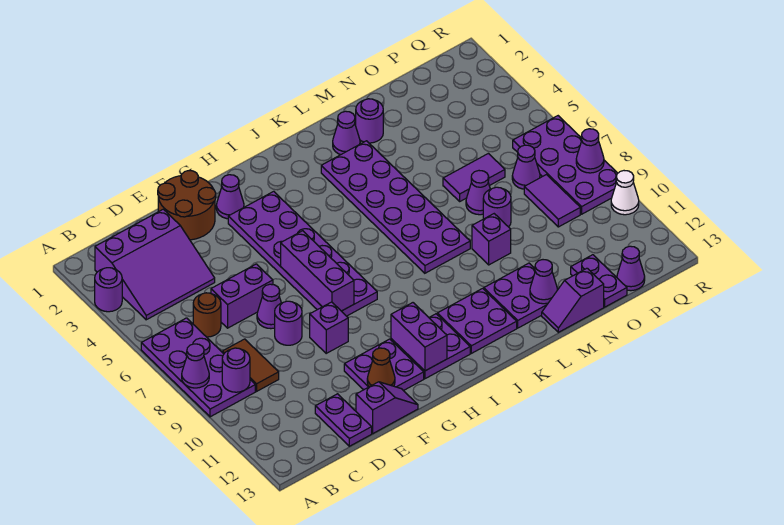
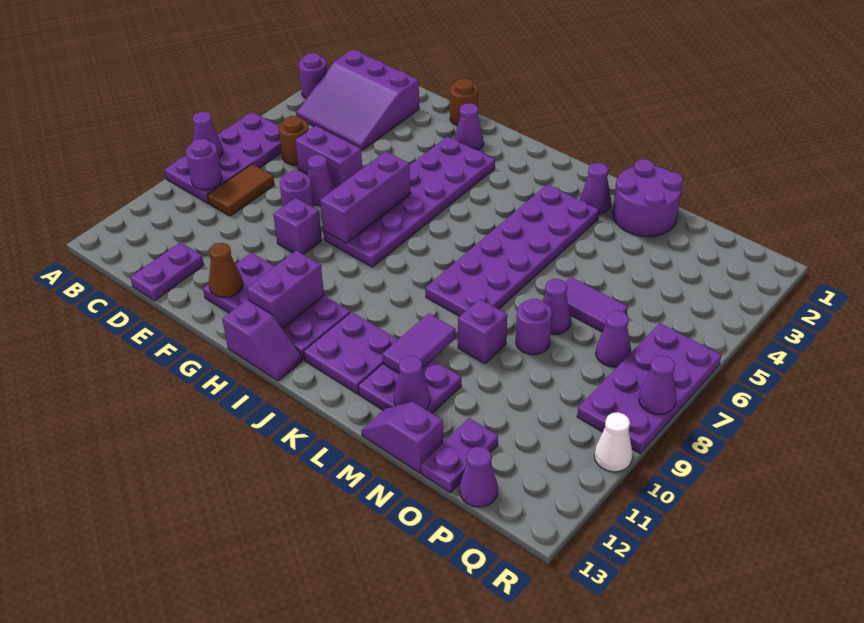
brown 2x2 round brick [158,171,216,240] -> brown 1x1 round brick [450,78,478,126]
purple 1x2 slope [356,382,418,433] -> purple 1x2 slope moved to [222,300,302,381]
purple 1x1 round brick [356,99,383,143] -> purple 2x2 round brick [613,159,683,237]
purple 1x2 tile [524,175,580,227] -> purple 1x2 tile moved to [382,313,456,373]

